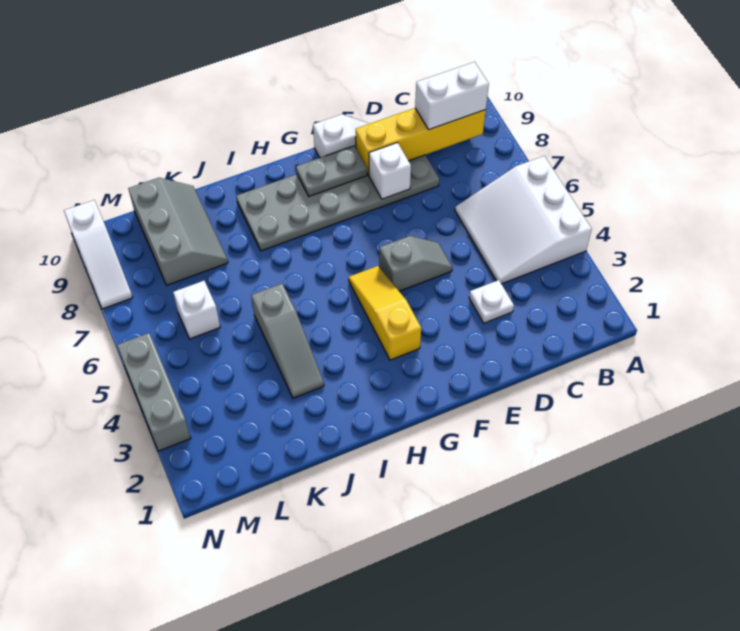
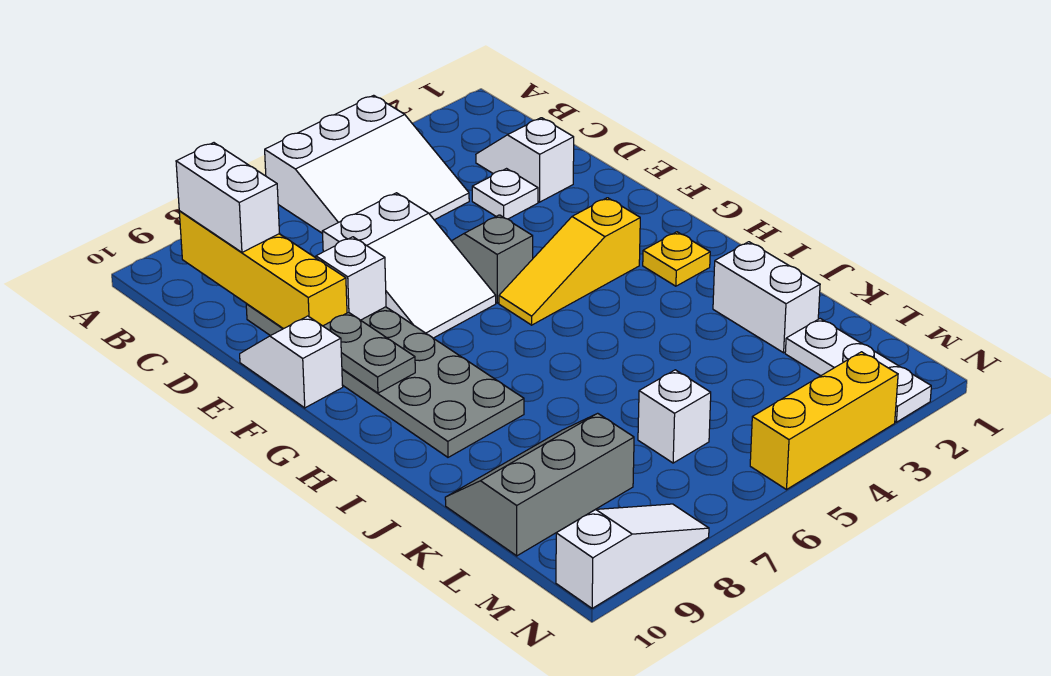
none -> white 1x2 slope [476,118,574,202]
none -> white 2x3 slope [322,193,496,338]
none -> yellow 1x1 plate [643,232,710,286]
none -> white 1x2 brick [713,242,820,353]
grey 1x3 slope [252,284,324,398] -> none
none -> white 1x3 plate [785,319,931,422]
grey 1x3 brick [117,333,191,451] -> yellow 1x3 brick [750,352,898,490]

